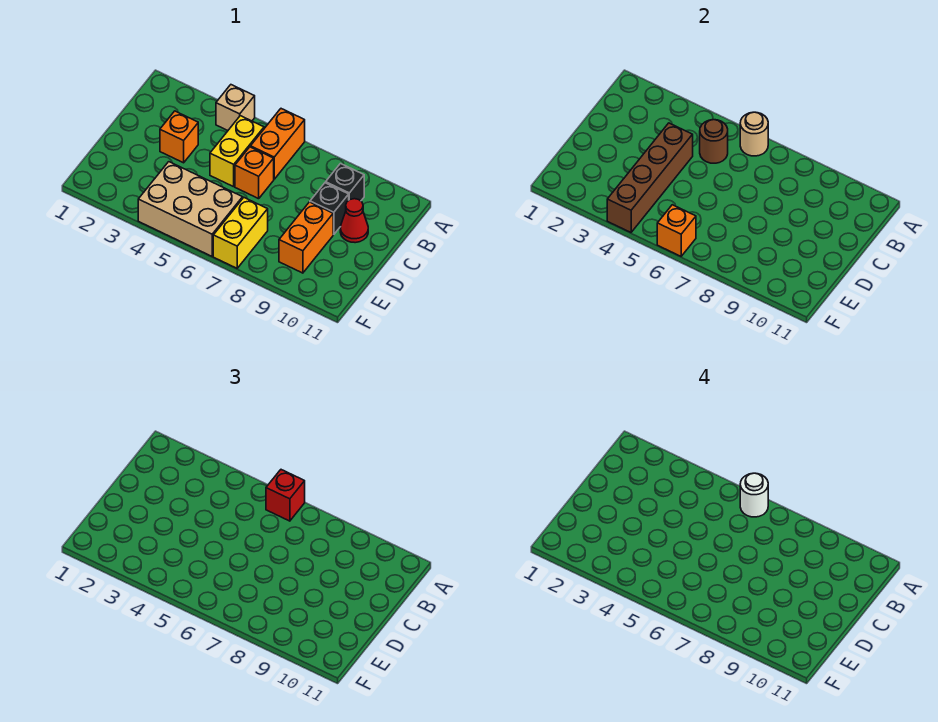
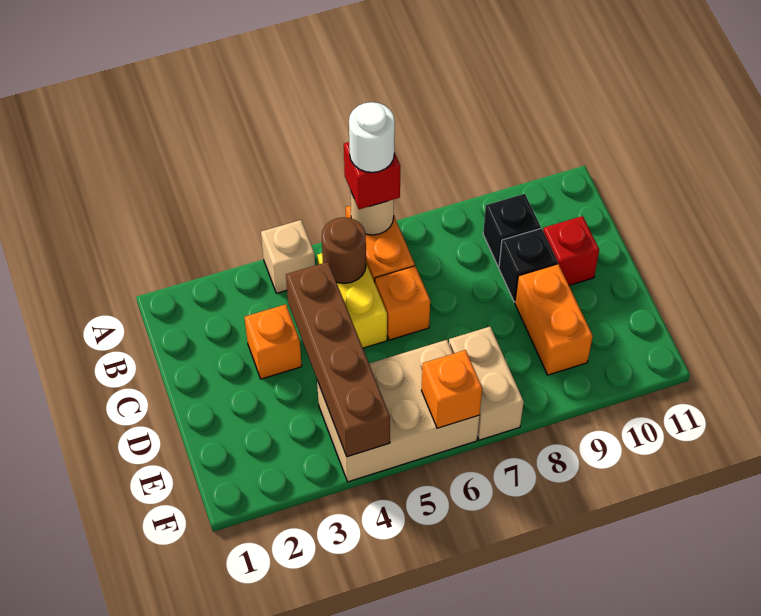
red 1x1 cone [340,199,368,243] -> red 1x1 brick [543,216,599,285]
yellow 1x2 brick [213,198,268,268] -> tan 1x2 brick [449,327,524,440]

